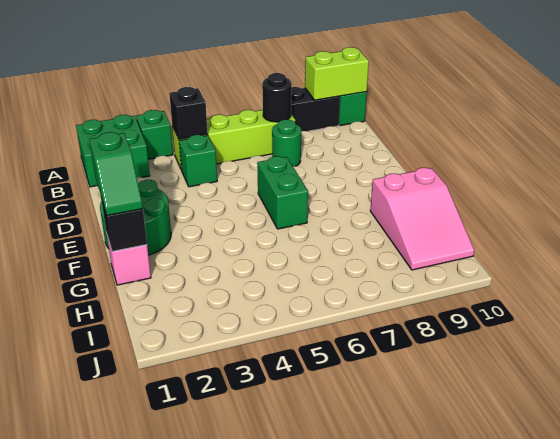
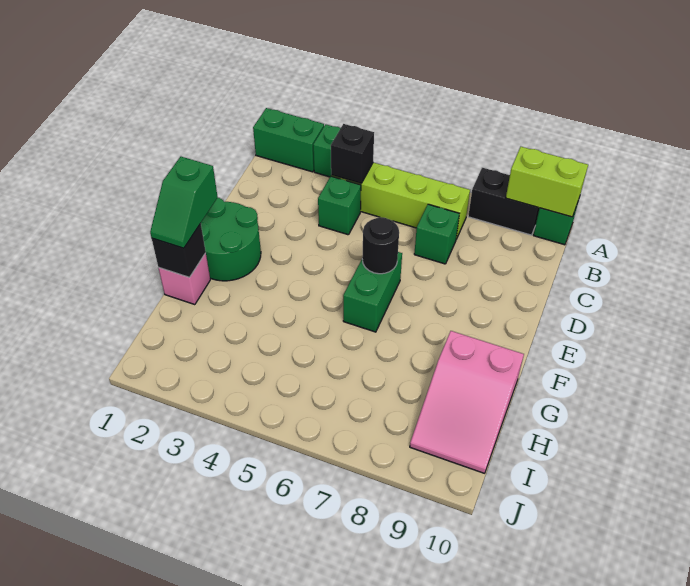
green 2x2 brick [76,115,150,187] -> green 1x2 brick [253,108,324,172]
black 1x1 round brick [262,73,292,122] -> black 1x1 round brick moved to [362,217,399,274]
green 1x1 round brick [272,119,301,166] -> green 1x1 brick [414,204,459,264]

